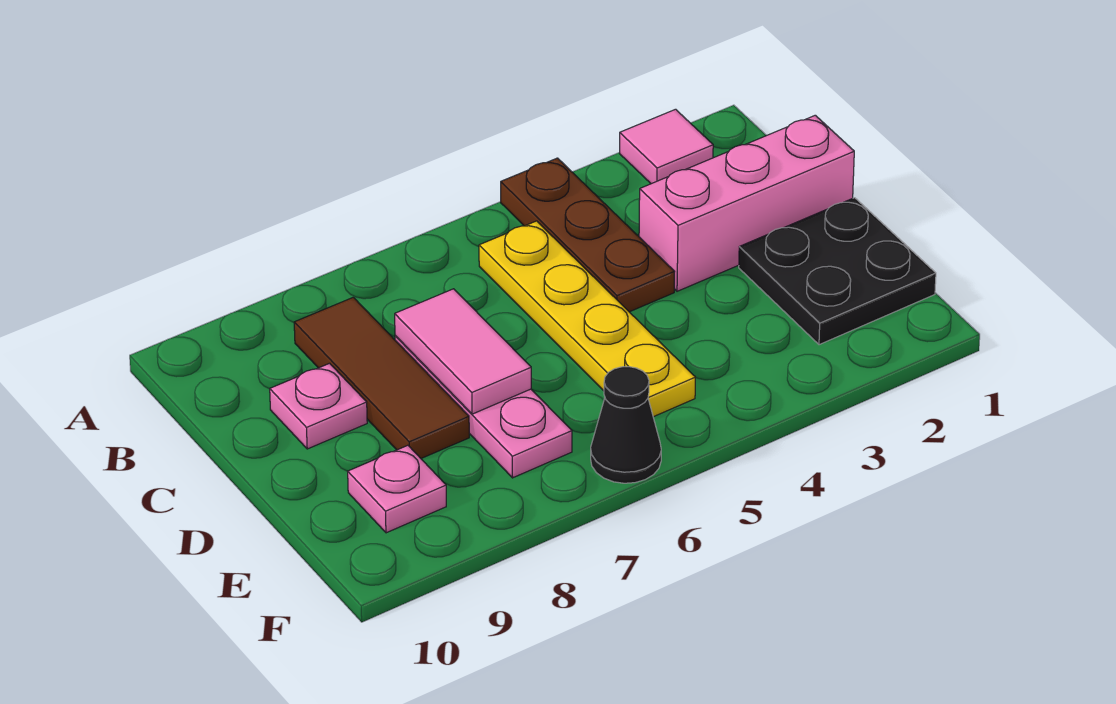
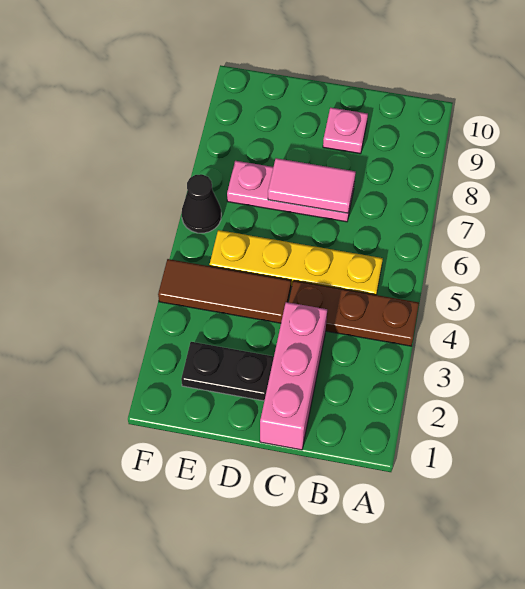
pink 1x1 tile [620,109,713,184] -> none
brown 1x3 tile [294,297,469,458] -> brown 1x3 tile moved to [158,259,291,323]
black 2x2 plate [739,198,936,345] -> black 1x2 plate [181,342,274,401]
pink 1x1 plate [348,445,446,533] -> none

